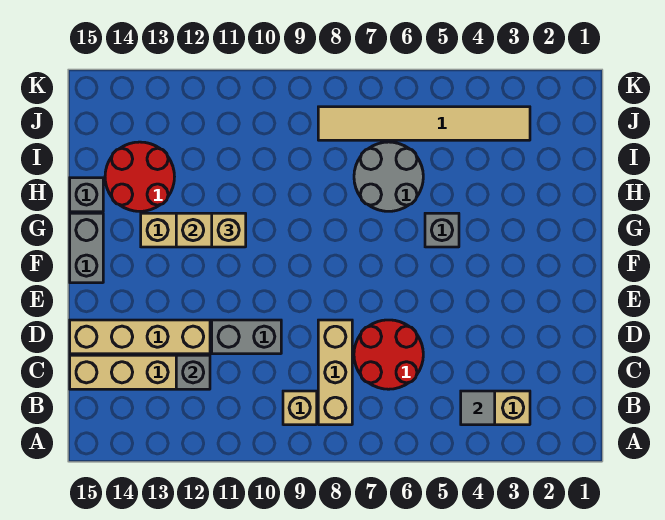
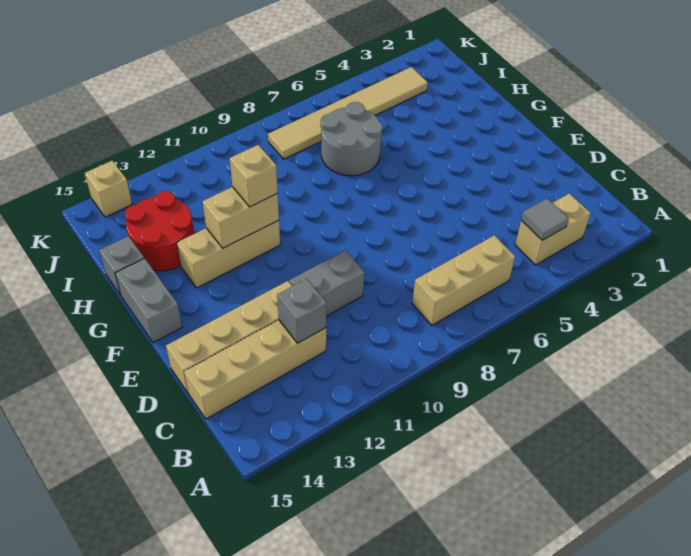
tan 1x3 brick [318,320,352,425] -> tan 1x3 brick turned to [412,235,515,325]
tan 1x1 brick [283,391,317,425] -> tan 1x1 brick moved to [85,161,132,217]
red 2x2 round brick [354,320,423,389] -> none
grey 1x1 brick [425,213,459,247] -> none

